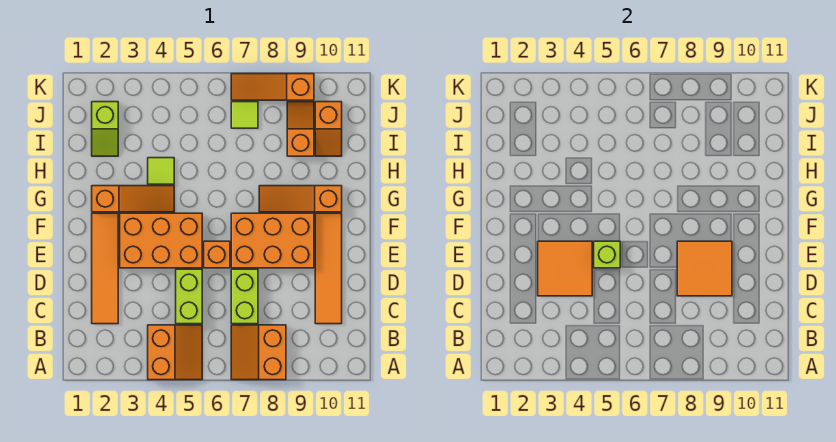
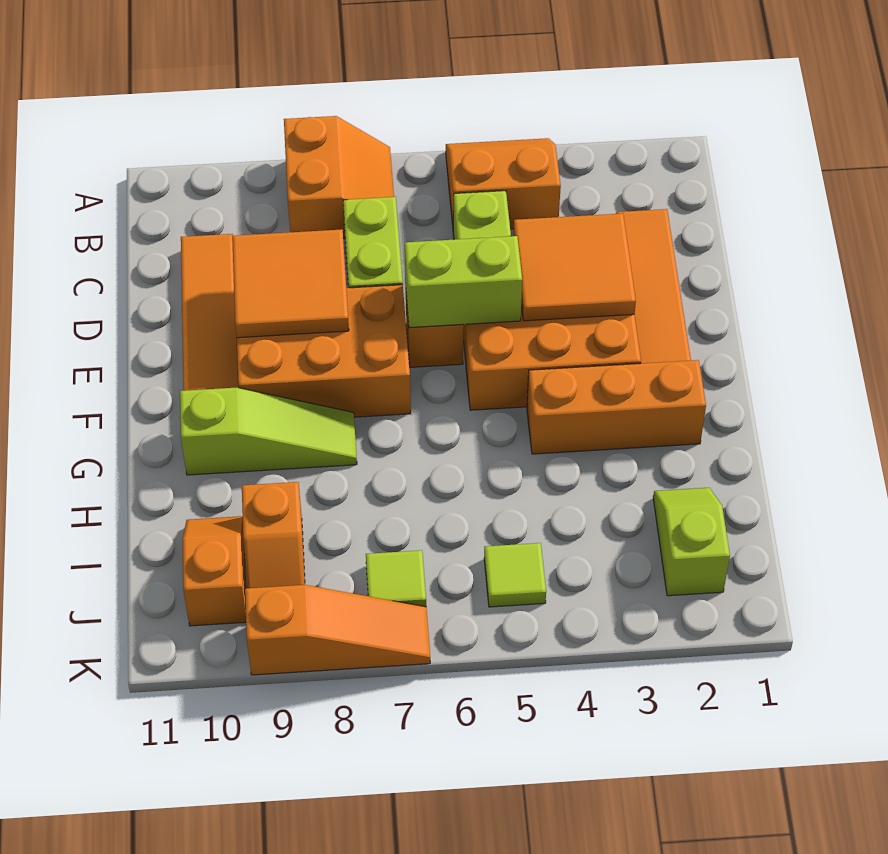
orange 2x2 slope [148,325,202,380] -> orange 2x2 slope turned to [446,138,561,229]
lime 1x1 brick [594,241,620,268] -> lime 1x2 brick [405,236,522,328]
orange 1x3 slope [92,186,174,212] -> orange 1x3 brick [527,360,706,454]
orange 1x3 slope [259,186,342,212] -> lime 1x3 slope [180,388,357,475]
lime 1x1 tile [148,158,174,184] -> lime 1x1 tile moved to [484,543,546,607]

